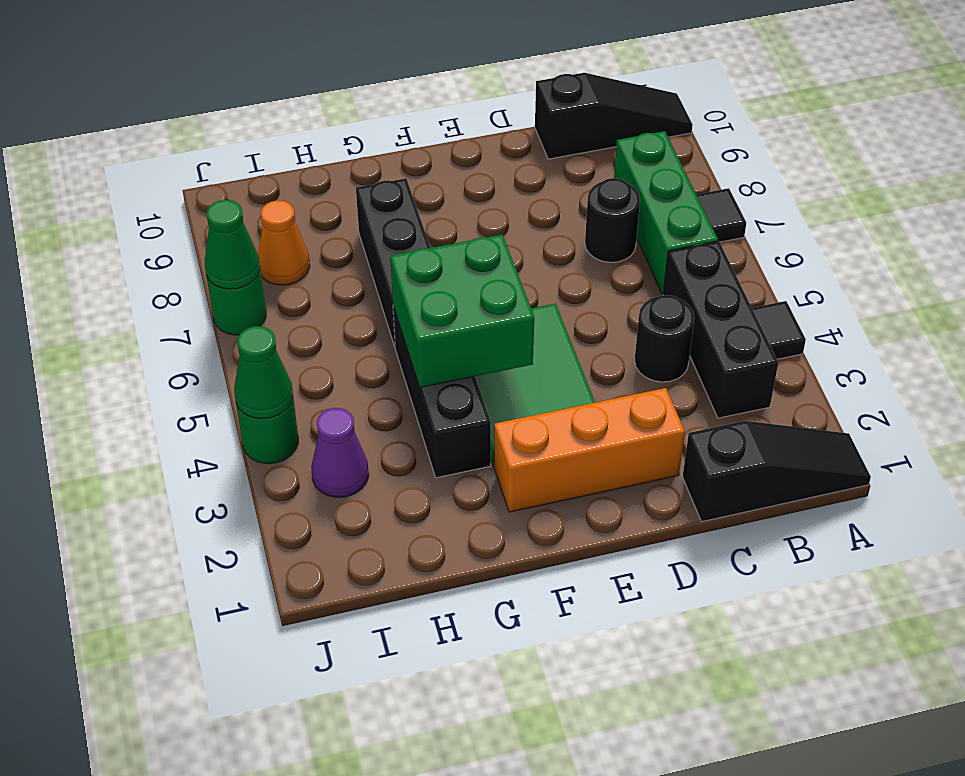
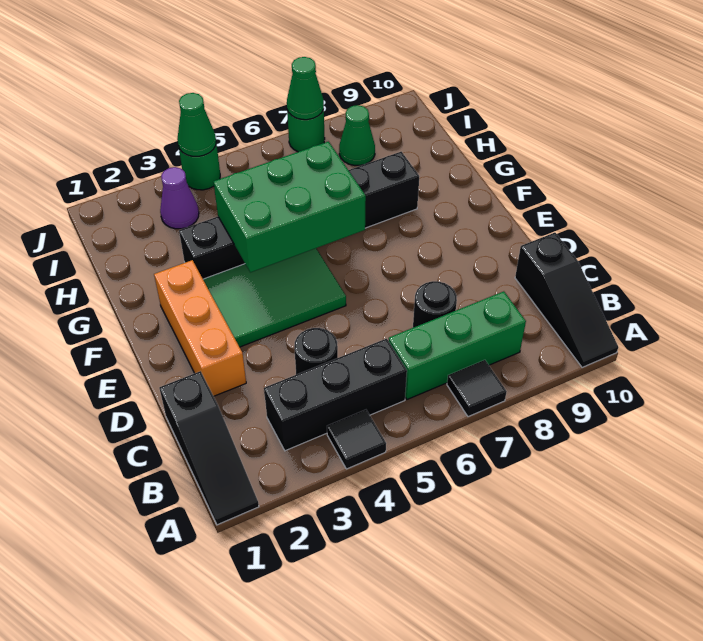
green 2x2 brick [390,234,534,387] -> green 2x3 brick [213,142,366,272]
orange 1x1 cone [258,200,310,285] -> green 1x1 cone [339,105,375,165]

